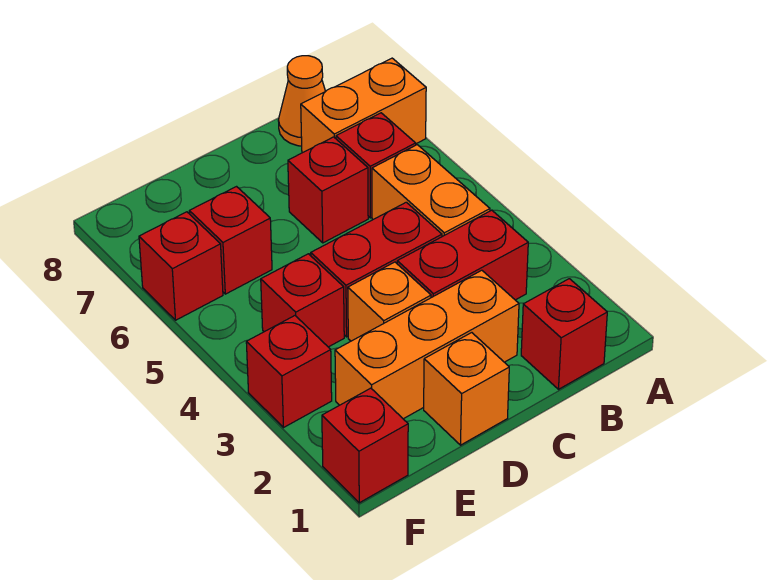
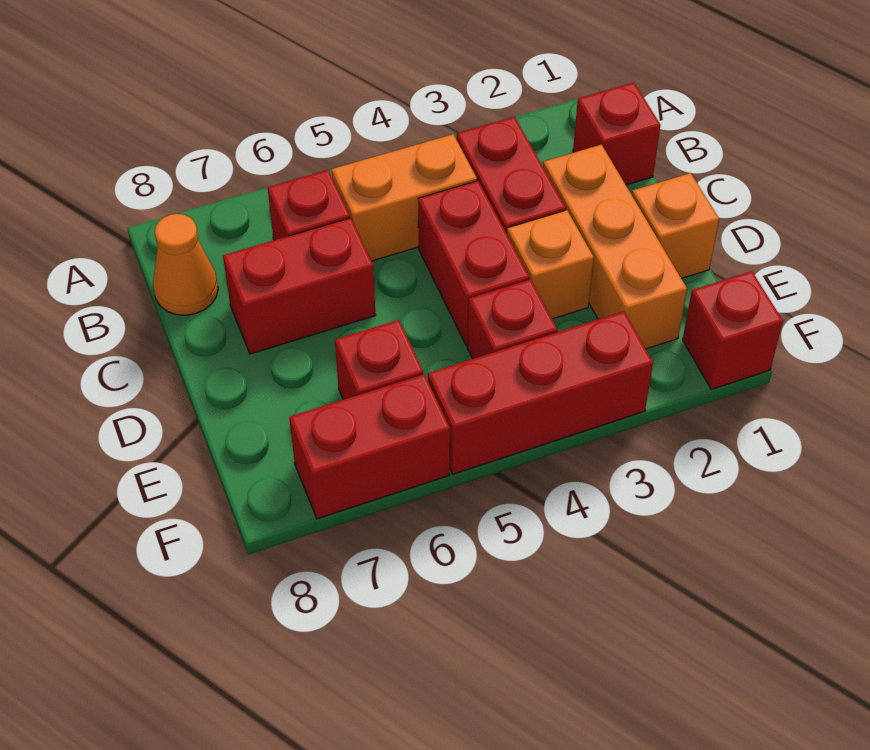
orange 1x2 brick [301,58,426,153] -> none
red 1x1 brick [288,137,368,243] -> red 1x2 brick [223,218,376,354]
red 1x1 brick [246,316,332,427] -> red 1x3 brick [428,312,653,474]
red 1x1 brick [139,212,223,320] -> red 1x2 brick [289,374,450,519]

